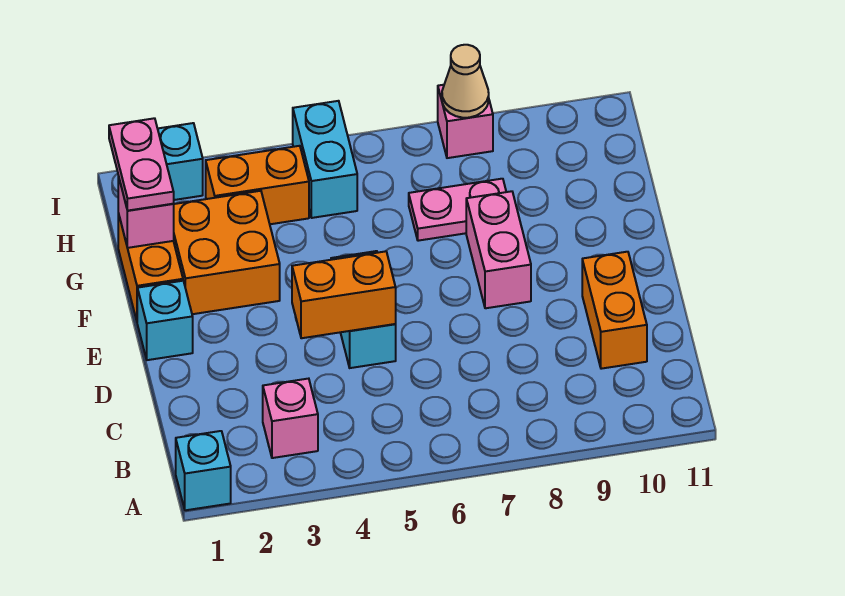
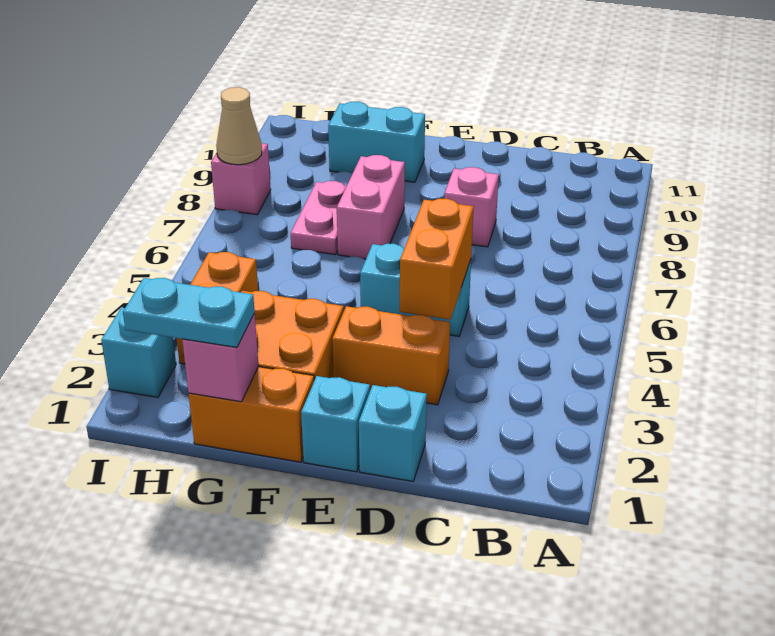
cyan 1x1 brick [176,431,231,510] -> cyan 1x1 brick moved to [359,385,427,481]
pink 1x1 brick [263,379,318,458] -> pink 1x1 brick moved to [444,167,499,247]
orange 1x2 brick [582,252,647,369] -> orange 1x2 brick moved to [332,306,450,405]
pink 1x2 brick [466,191,531,308] -> pink 1x2 brick turned to [337,155,405,259]
pink 1x2 plate [109,118,174,211] -> cyan 1x2 plate [123,278,255,348]
cyan 1x2 brick [293,101,357,218] -> cyan 1x2 brick moved to [328,102,425,182]

